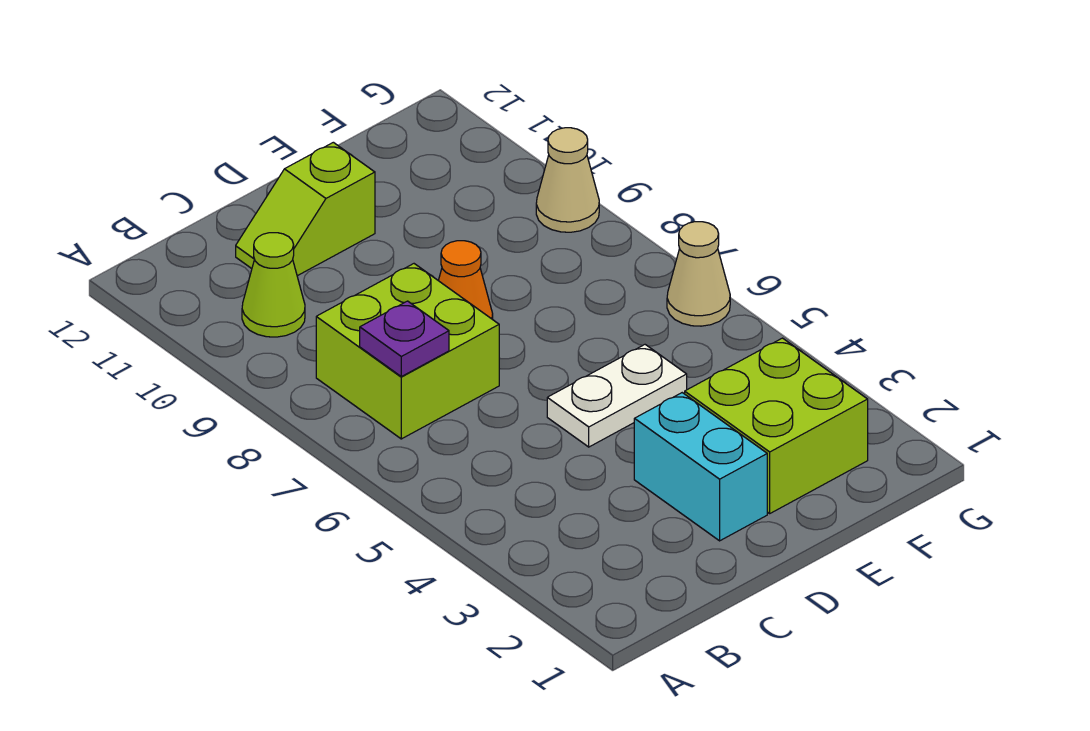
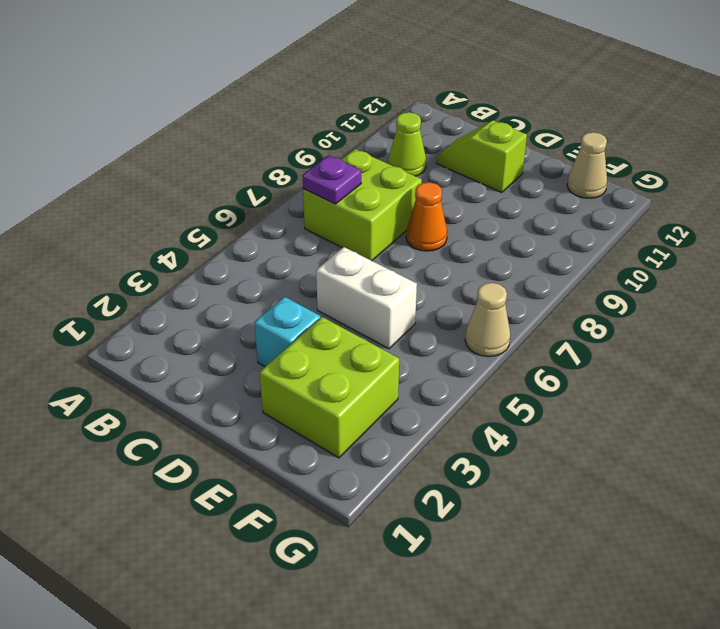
cyan 1x2 brick [634,393,767,541] -> cyan 1x1 brick [254,297,320,366]
white 1x2 plate [547,345,687,447] -> white 1x2 brick [316,247,417,349]
tan 1x1 cone [536,128,599,232] -> tan 1x1 cone moved to [567,132,607,198]

